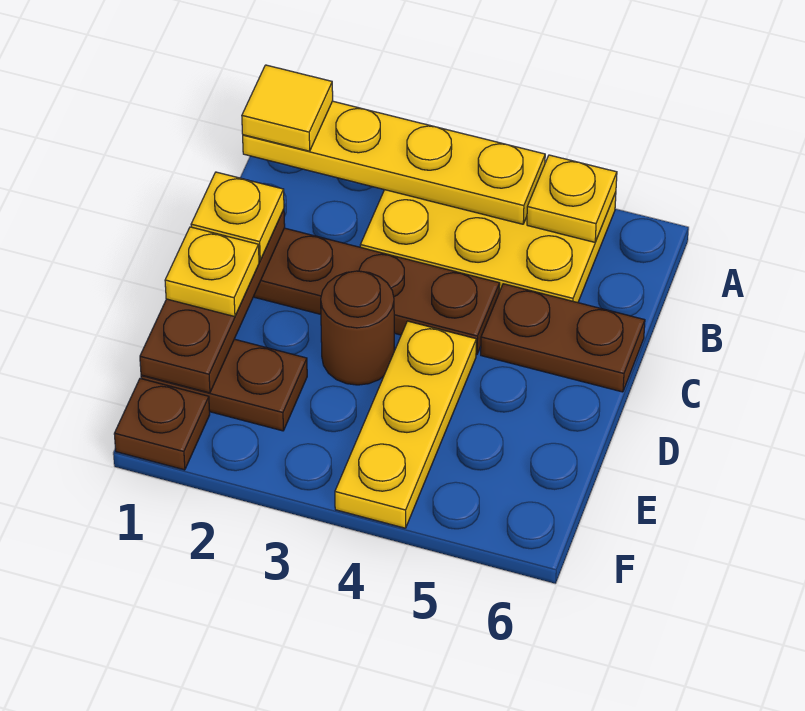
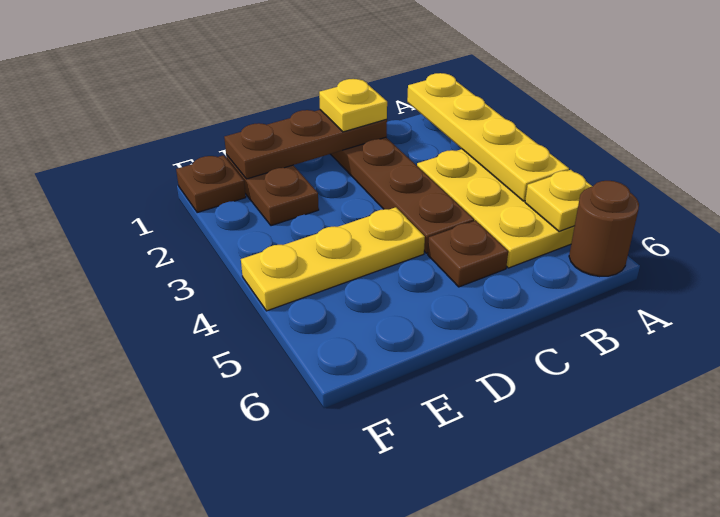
yellow 1x1 tile [242,65,333,151] -> none
brown 1x2 plate [481,284,645,392] -> brown 1x1 plate [428,221,508,287]
yellow 1x1 plate [165,227,259,317] -> none
brown 1x1 round brick [321,271,394,385] -> brown 1x1 round brick moved to [569,181,639,277]

